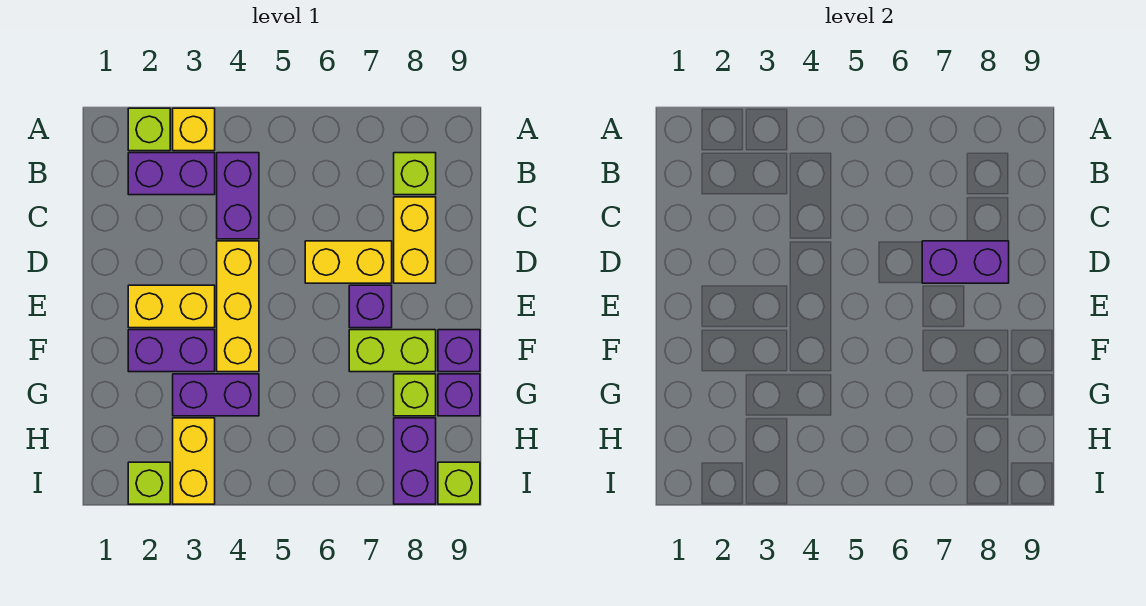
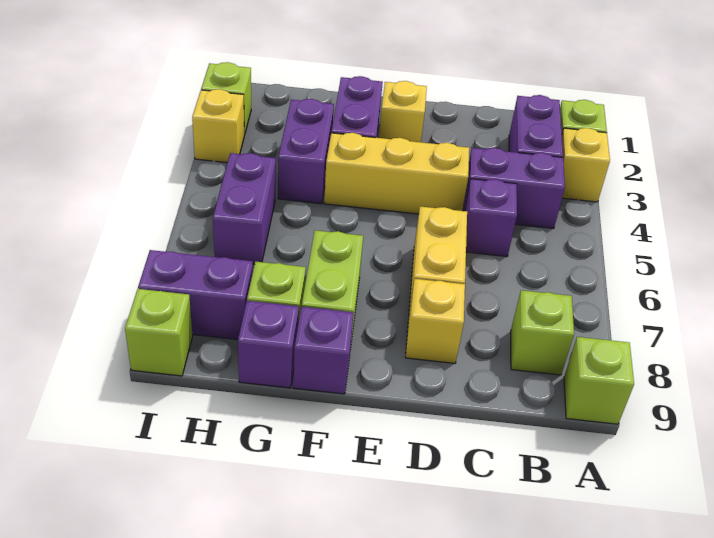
none -> lime 1x1 brick [564,337,634,424]
yellow 1x2 brick [394,197,436,283] -> yellow 1x1 brick [405,279,465,363]
purple 1x2 brick [922,241,1009,283] -> purple 1x2 brick moved to [213,153,276,264]
yellow 1x2 brick [128,285,215,328] -> yellow 1x1 brick [379,81,427,142]
purple 1x1 brick [349,285,392,328] -> purple 1x1 brick moved to [465,179,517,257]
yellow 1x2 brick [173,418,215,504] -> yellow 1x1 brick [192,89,244,163]

